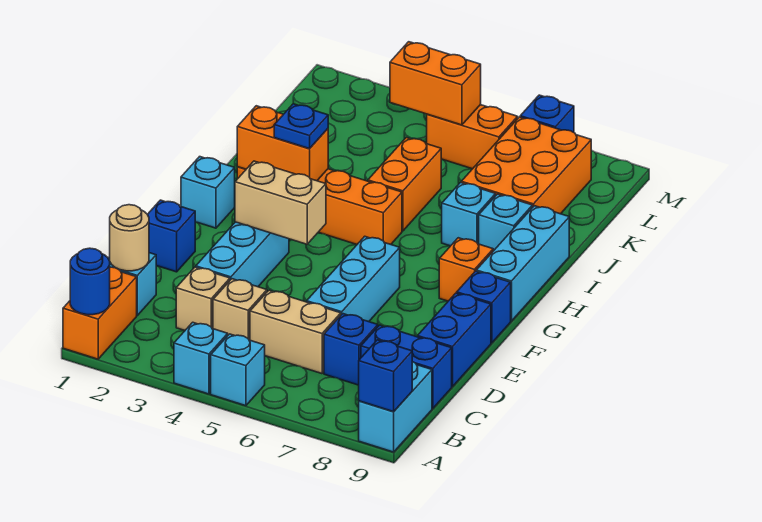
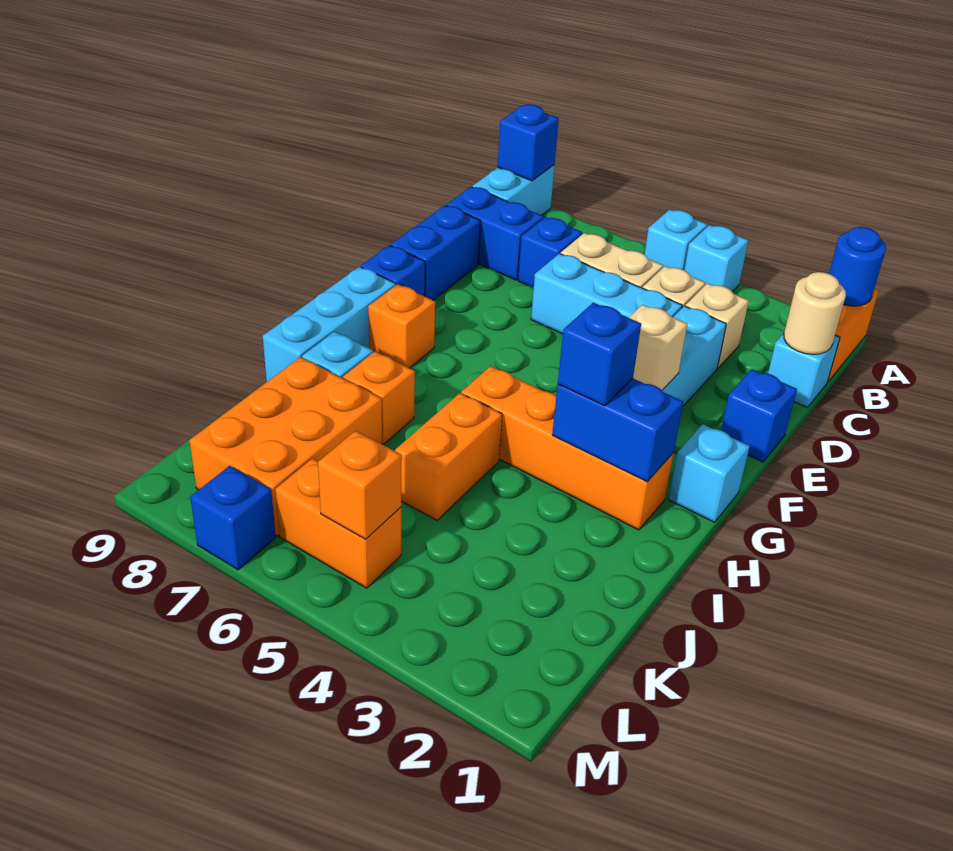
cyan 1x3 brick [307,236,400,322] -> cyan 1x3 brick turned to [531,253,682,334]
tan 1x2 brick [235,161,326,244] -> tan 1x1 brick [629,304,687,390]
orange 1x2 brick [237,106,328,181] -> blue 1x2 brick [552,378,683,482]
blue 1x1 plate [274,104,328,149] -> blue 1x1 brick [558,303,641,406]
cyan 1x1 brick [442,183,496,246] -> orange 1x1 brick [343,352,415,444]
orange 1x2 brick [390,42,481,125] -> orange 1x1 brick [318,431,402,539]

